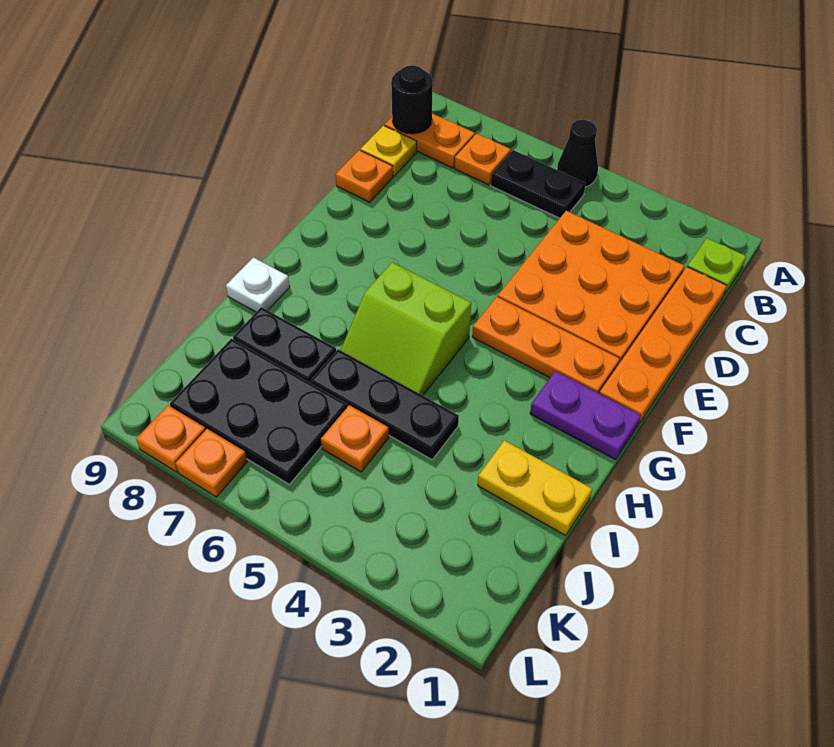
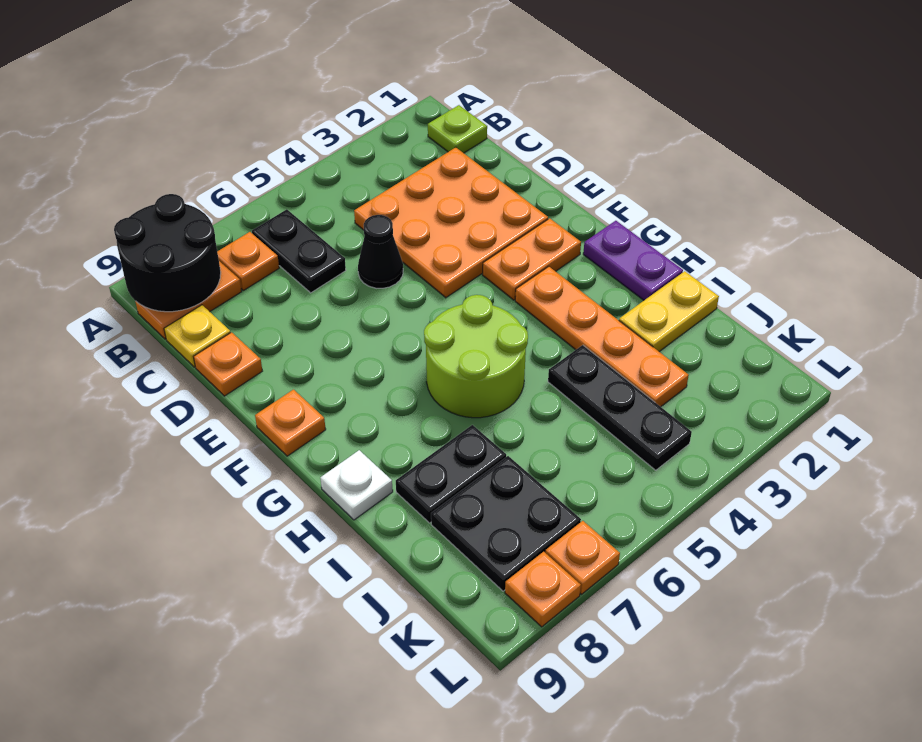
black 1x1 cone [557,120,598,187] -> black 1x1 cone moved to [358,215,403,288]
black 1x2 plate [491,150,586,218] -> black 1x2 plate turned to [252,209,346,293]
black 1x1 round brick [391,65,432,134] -> black 2x2 round brick [114,194,221,312]
orange 1x4 plate [599,267,727,424] -> orange 1x4 plate moved to [515,267,689,407]
orange 1x3 plate [472,297,620,393] -> orange 1x2 plate [483,218,581,300]
purple 1x2 plate [530,371,641,460] -> purple 1x2 plate turned to [583,221,683,300]
lime 2x2 slope [341,262,471,395] -> lime 2x2 round brick [424,295,528,418]
black 1x3 plate [310,349,459,460] -> black 1x3 plate turned to [548,345,692,470]
orange 1x1 plate [321,405,389,472] -> orange 1x1 plate moved to [255,390,326,456]
black 2x3 plate [170,339,347,484] -> black 2x2 plate [431,456,581,591]

